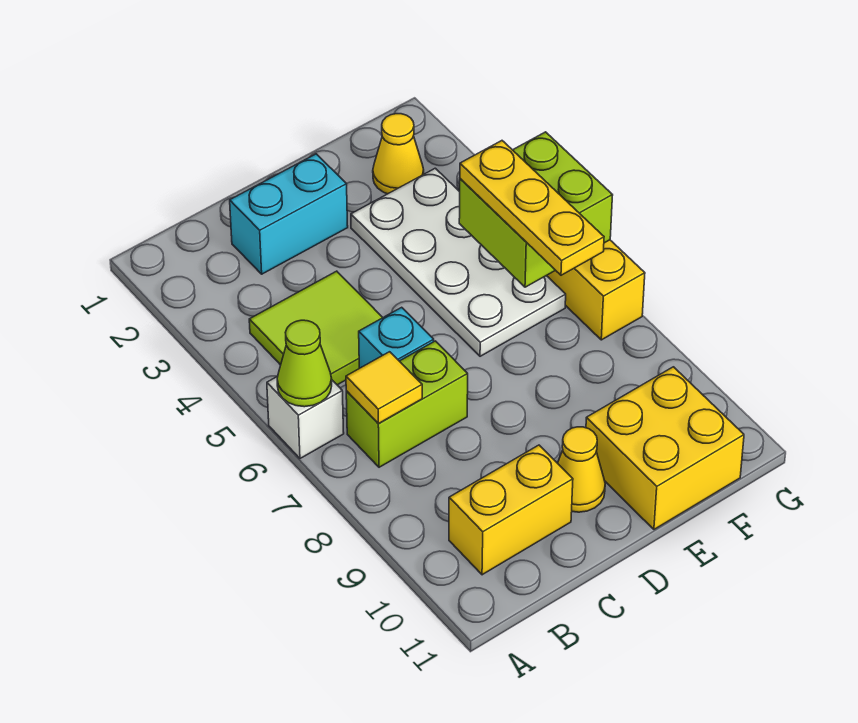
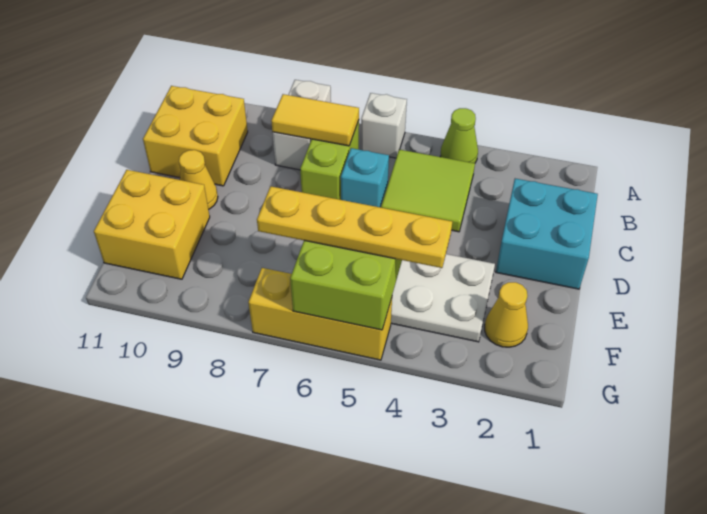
lime 1x1 cone [277,320,332,407] -> lime 1x1 cone moved to [440,108,478,163]
none -> white 1x2 brick [272,80,331,170]
yellow 1x1 tile [346,352,422,423] -> yellow 1x2 tile [271,94,359,146]
yellow 1x2 brick [449,445,573,575] -> yellow 2x2 brick [143,86,248,186]
cyan 1x2 brick [230,154,348,274] -> cyan 2x2 brick [496,179,598,289]
yellow 1x3 plate [460,141,604,275] -> yellow 1x4 plate [257,186,452,268]

